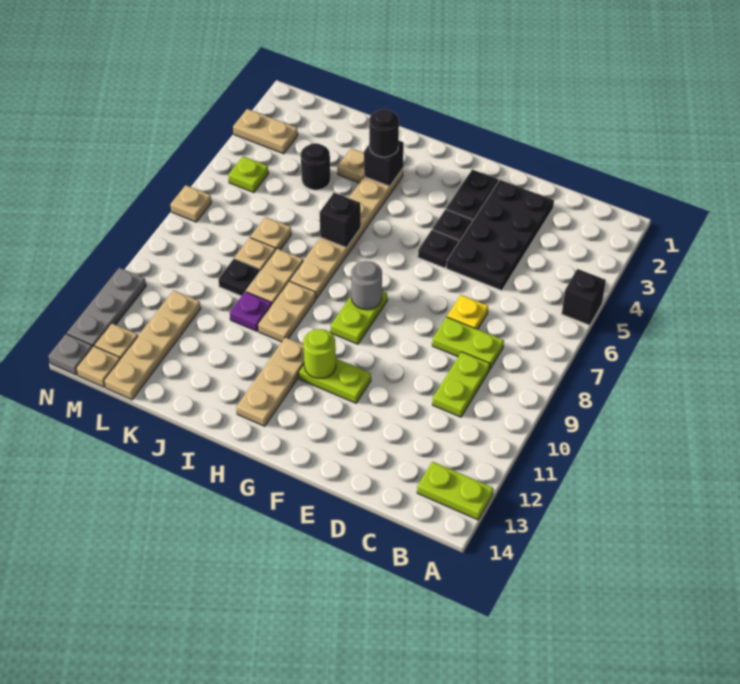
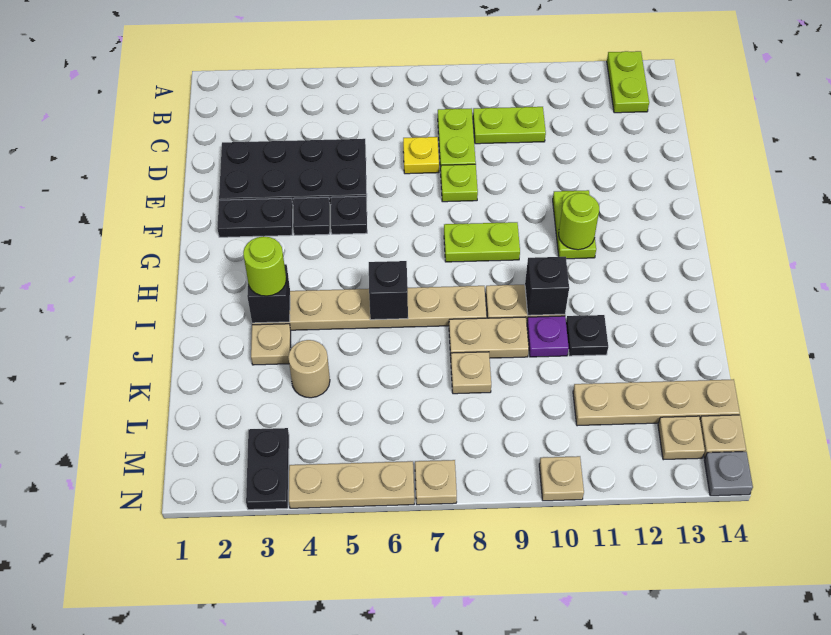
black 1x1 brick [562,269,606,325] -> black 1x1 brick moved to [525,257,569,315]
grey 1x1 round brick [351,261,382,310] -> none
tan 1x3 plate [236,337,304,426] -> tan 1x3 plate moved to [289,461,414,508]
black 1x1 round brick [369,109,399,157] -> lime 1x1 round brick [243,236,286,296]
black 1x1 round brick [301,143,330,190] -> tan 1x1 round brick [288,340,330,398]
tan 1x1 plate [250,217,291,250] -> tan 1x1 plate moved to [539,456,584,501]
black 1x1 plate [218,259,260,296] -> black 1x1 plate moved to [566,315,608,356]
tan 1x2 plate [233,109,298,154] -> black 1x2 plate [246,428,289,510]
lime 1x1 plate [228,156,268,193] -> lime 1x1 plate moved to [441,164,478,202]
grey 1x3 plate [67,268,146,347] -> none

